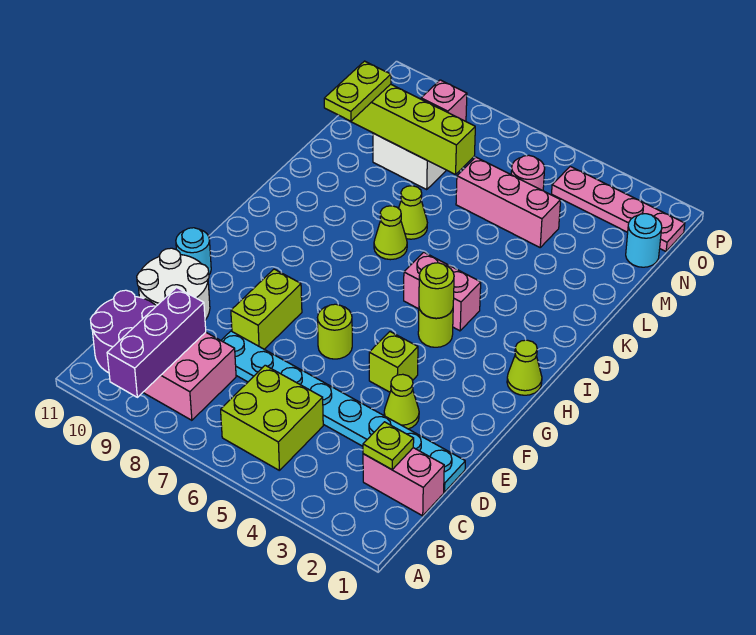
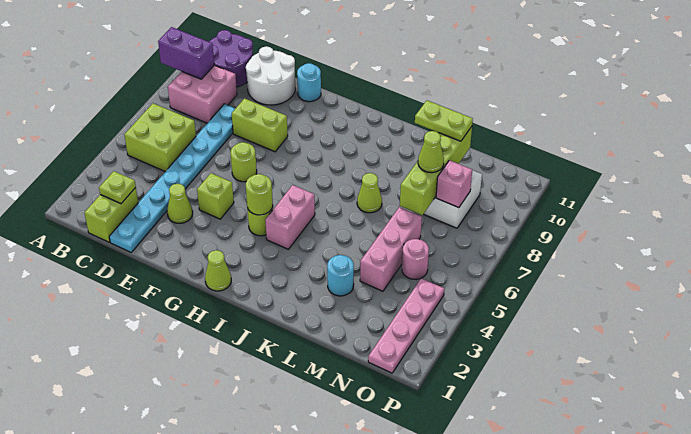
purple 1x3 brick [107,288,206,397] -> purple 1x2 brick [158,27,214,79]
pink 1x2 brick [363,448,444,516] -> lime 1x2 brick [85,188,138,242]
lime 1x1 cone [374,206,407,260] -> lime 1x1 cone moved to [418,131,444,173]
cyan 1x1 round brick [626,214,662,267] -> cyan 1x1 round brick moved to [327,255,354,296]

